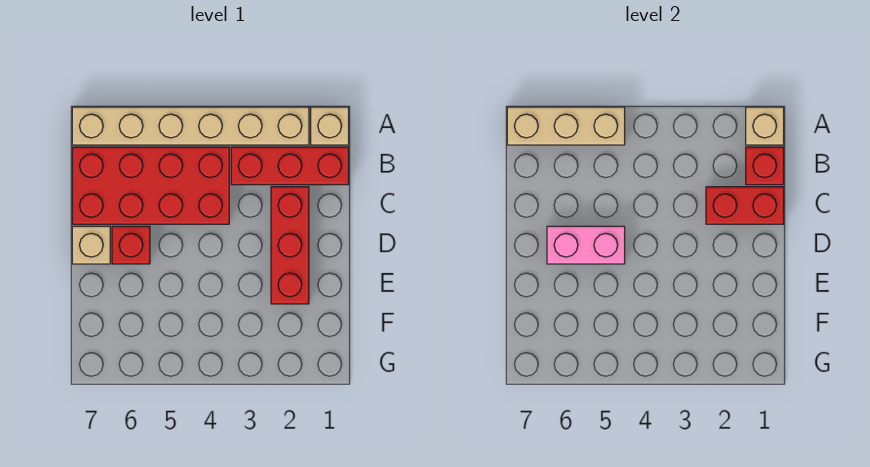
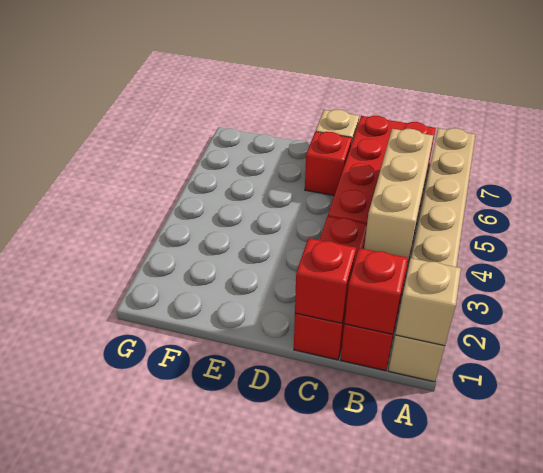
tan 1x3 brick [507,107,625,145] -> tan 1x3 brick moved to [364,129,433,262]
red 1x2 brick [706,187,784,224] -> red 1x1 brick [295,238,356,323]
red 1x3 brick [271,187,309,304] -> red 1x3 brick turned to [294,216,367,360]
pink 1x2 brick [547,226,625,264] -> none

